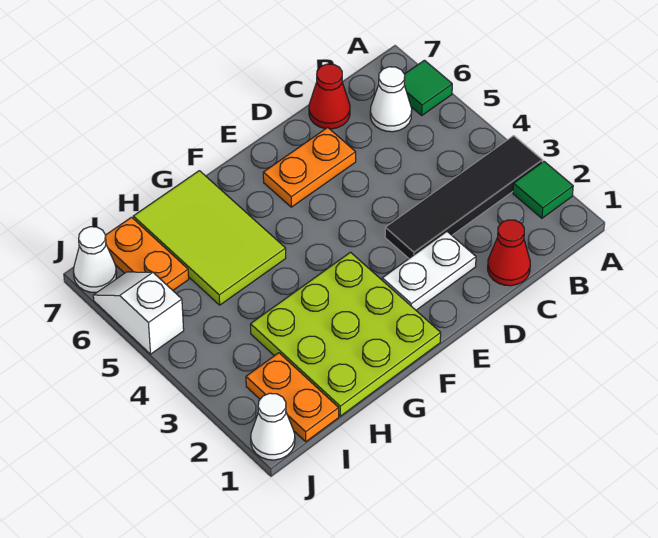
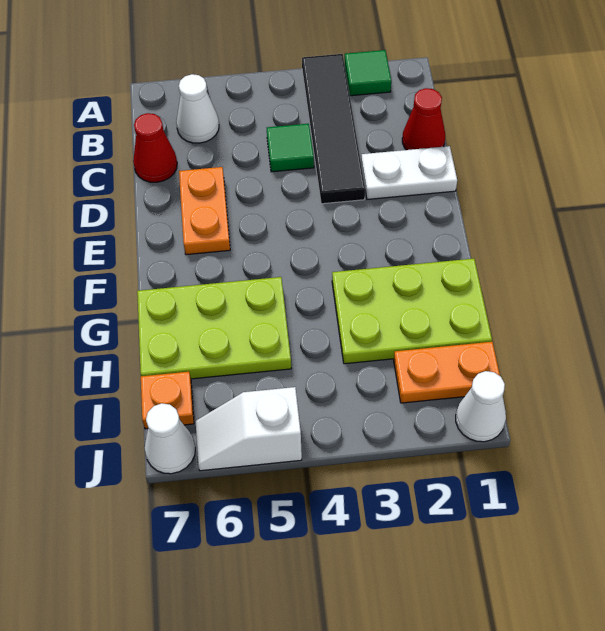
green 1x1 tile [404,60,452,115] -> green 1x1 tile moved to [267,124,314,172]
white 1x2 plate [382,232,476,310] -> white 1x2 plate turned to [361,146,457,199]
lime 3x3 plate [250,252,441,416] -> lime 2x3 plate [332,259,492,364]
lime 2x3 tile [133,171,286,305] -> lime 2x3 plate [137,277,291,379]
orange 1x2 plate [106,217,189,290] -> orange 1x1 plate [141,372,194,429]

